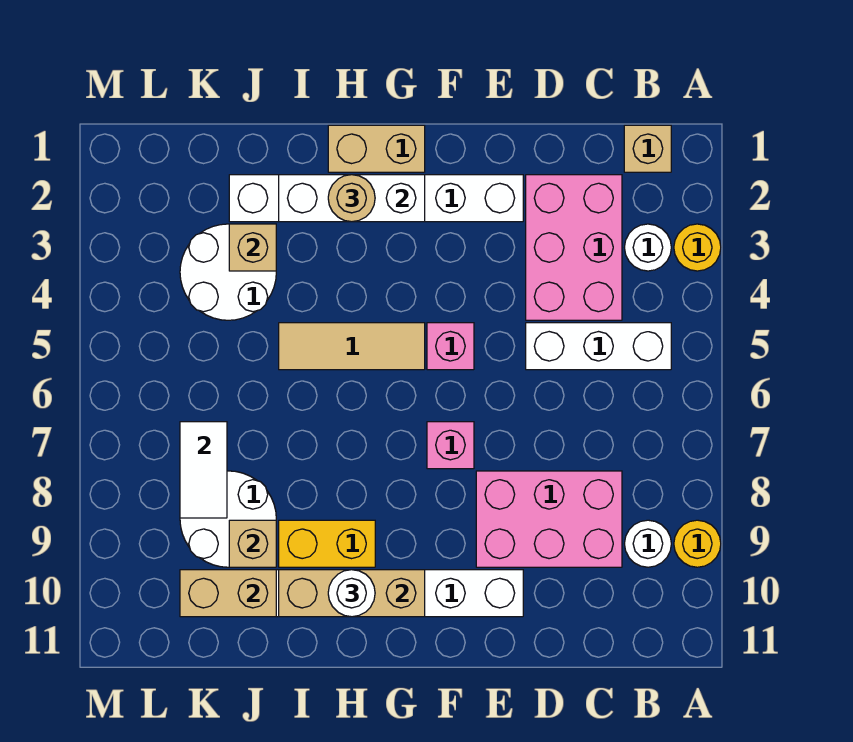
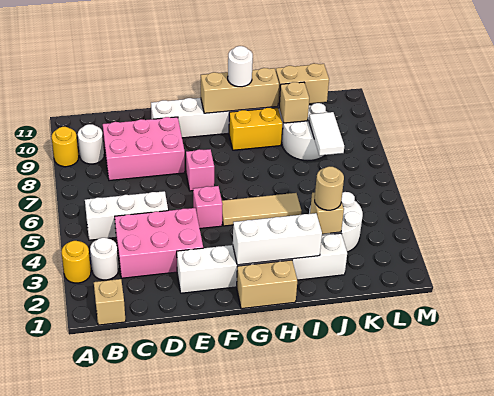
pink 2x3 brick [526,175,622,320] -> pink 2x3 brick turned to [115,208,203,278]
tan 1x1 round brick [328,175,375,222] -> tan 1x1 round brick moved to [315,166,344,210]

